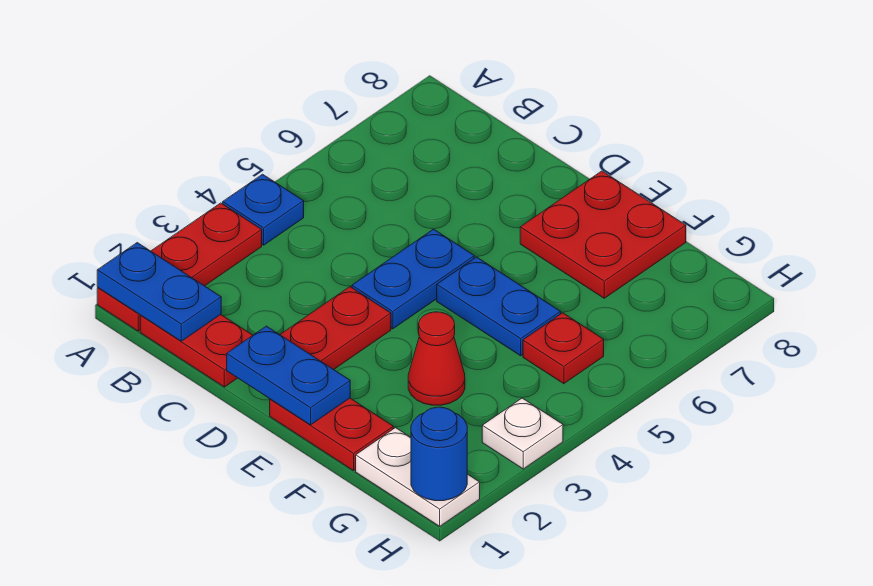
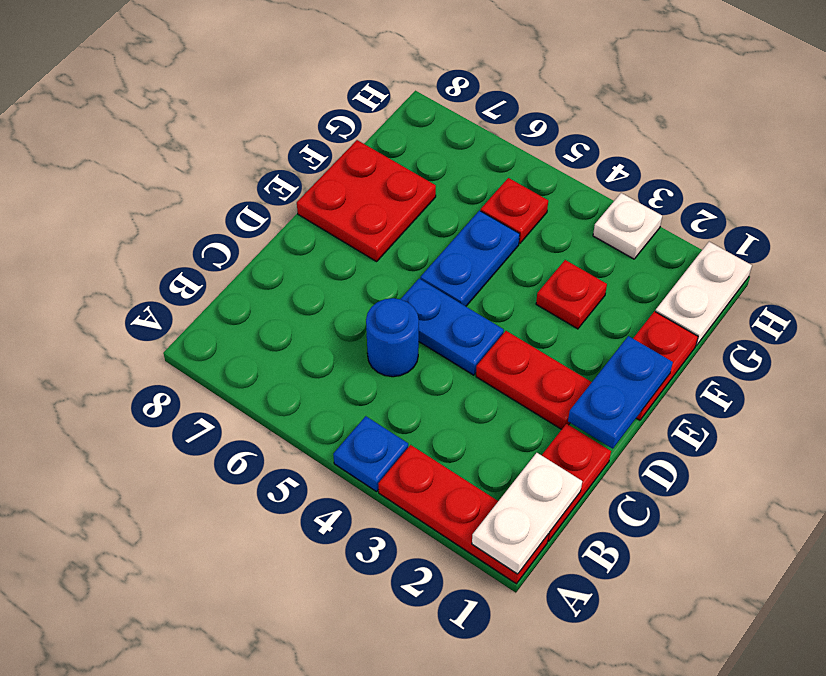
blue 1x2 plate [97,243,221,341] -> white 1x2 plate [472,453,582,574]
red 1x1 cone [408,312,465,405] -> red 1x1 plate [536,260,607,329]
blue 1x1 round brick [411,407,467,501] -> blue 1x1 round brick moved to [366,298,419,377]

